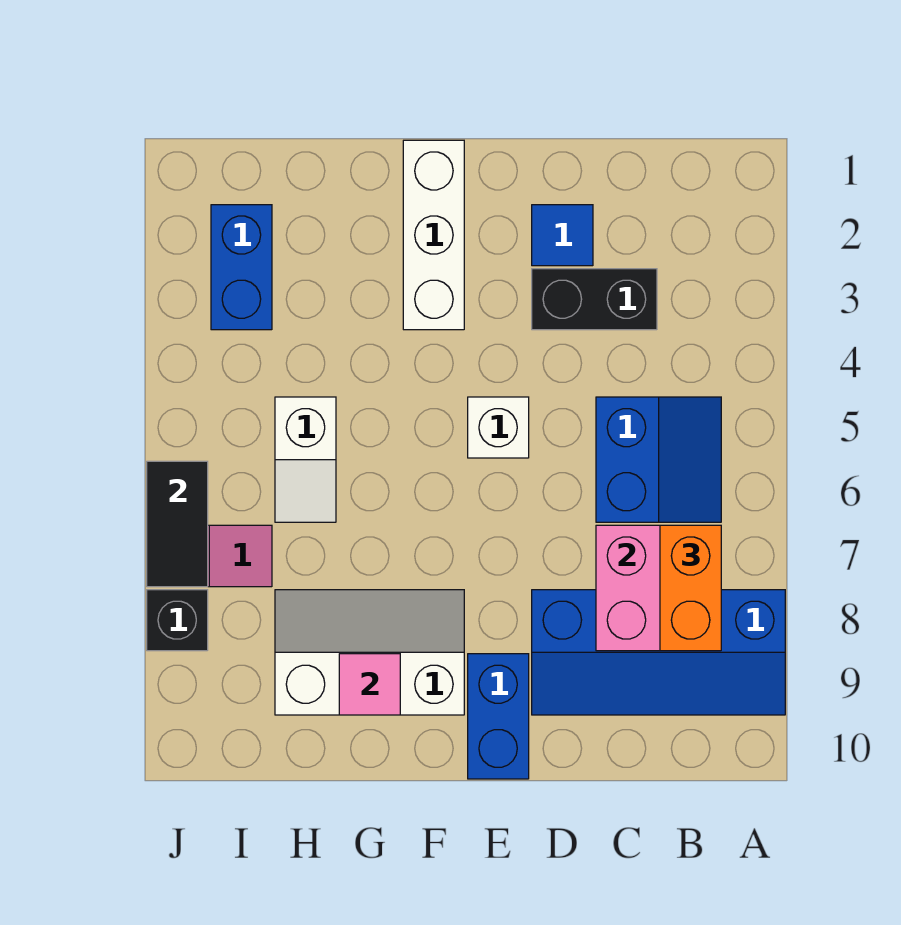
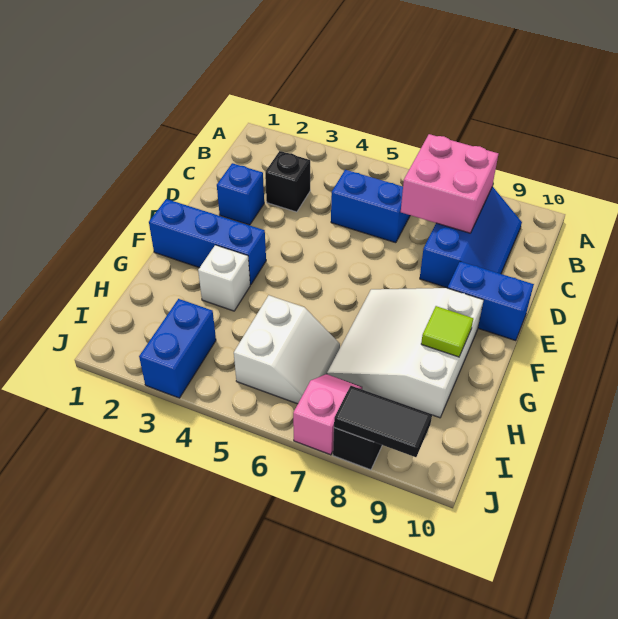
blue 2x4 slope [532,590,785,715] -> blue 2x3 slope [420,187,522,288]
orange 1x2 brick [660,525,721,651] -> none
black 1x2 brick [532,269,657,330] -> black 1x1 brick [265,151,310,212]
blue 1x1 tile [532,205,593,266] -> blue 1x1 brick [217,163,264,225]
white 1x1 brick [468,397,529,458] -> white 1x1 brick moved to [198,245,250,311]
white 1x3 brick [403,140,464,330] -> blue 1x3 brick [149,199,266,285]
white 2x3 slope [275,590,464,715] -> white 3x3 slope [327,288,484,418]
pink 1x1 tile [339,654,400,715] -> lime 1x1 tile [421,306,473,357]
white 1x2 slope [275,397,336,522] -> white 2x2 slope [234,295,340,404]
blue 1x2 brick [211,205,272,330] -> blue 1x2 brick turned to [139,299,216,398]
black 1x2 tile [147,461,208,587] -> black 1x2 tile moved to [334,386,432,457]

